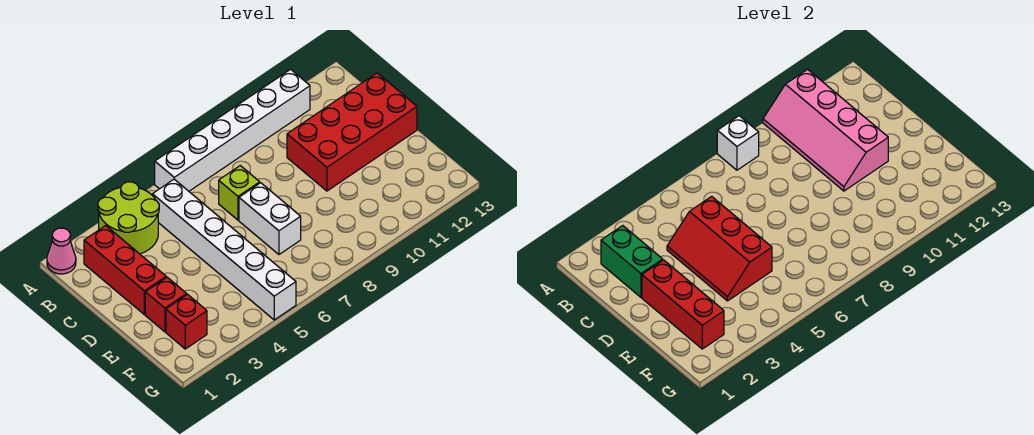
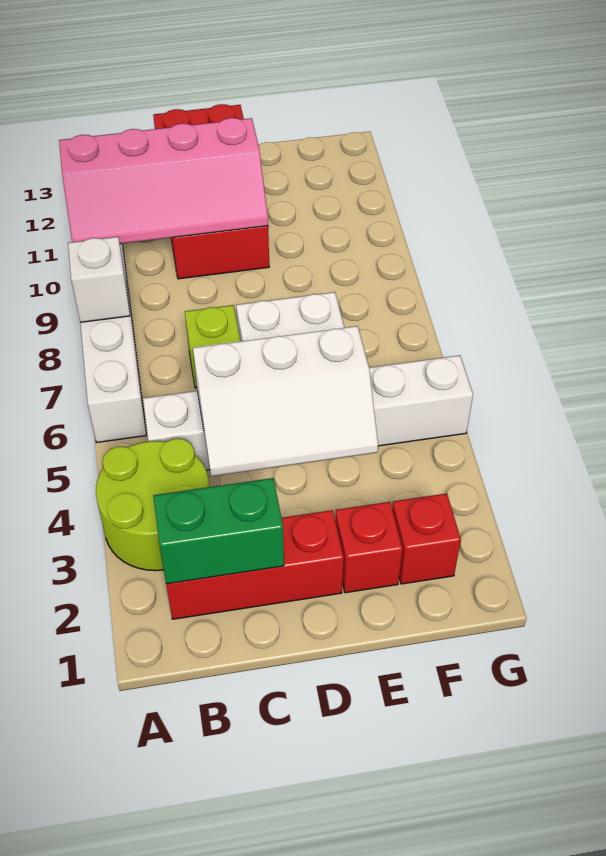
pink 1x1 cone [47,228,76,274] -> none
red 2x3 slope [667,196,772,301] -> white 2x3 slope [193,326,378,476]
red 1x3 brick [642,260,724,349] -> none

